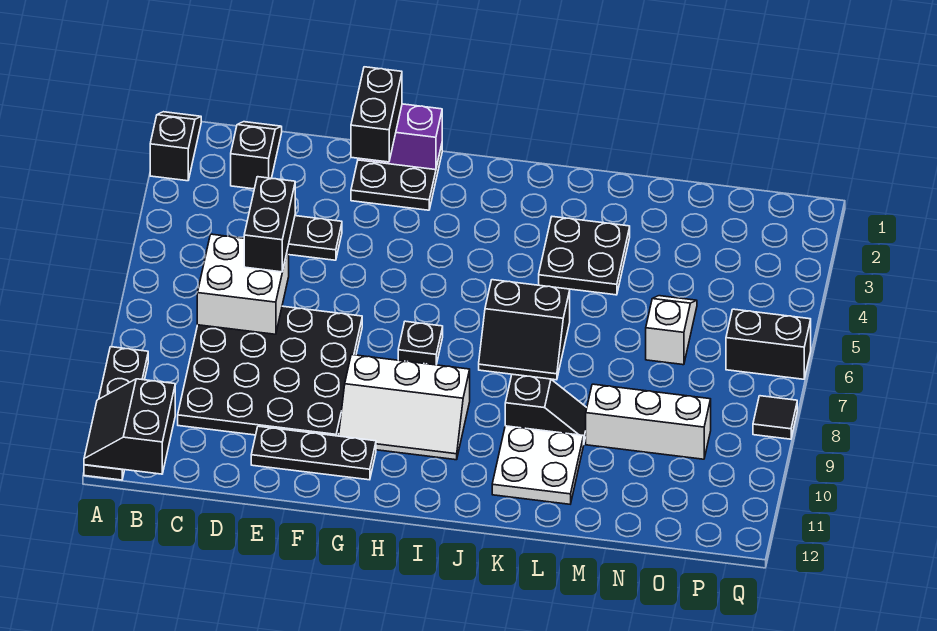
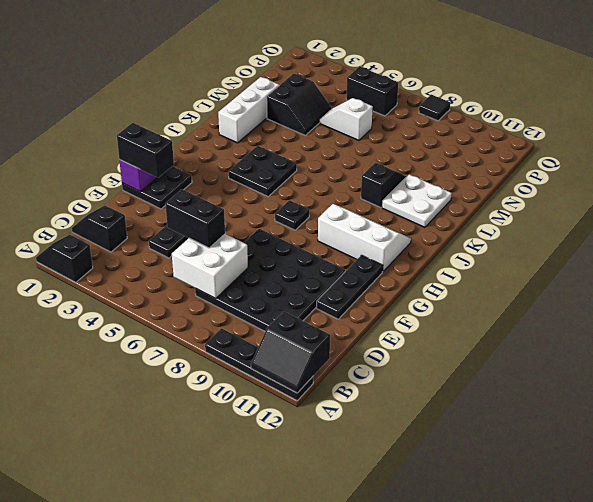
white 2x3 slope [339,355,470,460] -> white 2x3 slope turned to [318,204,411,272]
black 2x2 slope [479,280,570,380] -> black 2x2 slope moved to [267,74,332,135]
black 2x2 plate [539,217,630,295] -> black 2x2 plate moved to [228,146,297,196]
white 1x3 brick [586,384,711,459] -> white 1x3 brick moved to [218,77,279,143]
black 1x2 brick [726,309,811,379] -> black 1x2 brick turned to [346,67,398,116]

